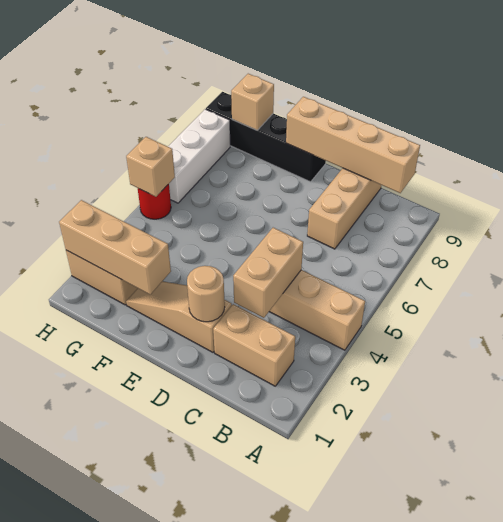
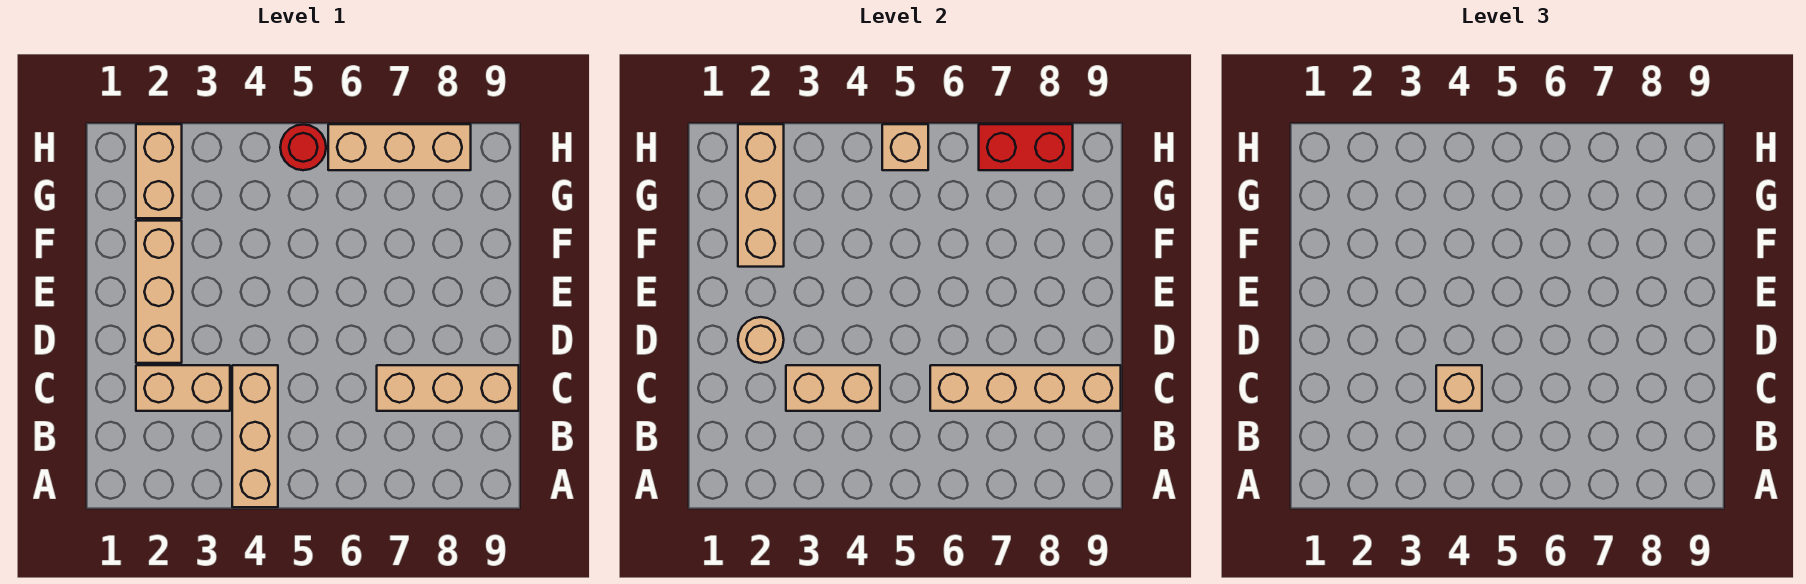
tan 1x2 brick [213,304,295,386] -> tan 1x2 brick turned to [136,365,230,411]
tan 1x4 brick [286,97,420,193] -> tan 1x4 brick turned to [930,365,1121,411]
tan 1x3 slope [126,281,232,352] -> tan 1x3 brick [136,221,182,363]
black 1x4 brick [206,92,326,182] -> none
tan 1x1 brick [231,74,274,130] -> tan 1x1 brick moved to [1436,365,1482,411]
white 1x3 brick [168,109,230,203] -> tan 1x3 brick [328,124,471,170]
none -> red 1x2 brick [979,124,1073,170]

